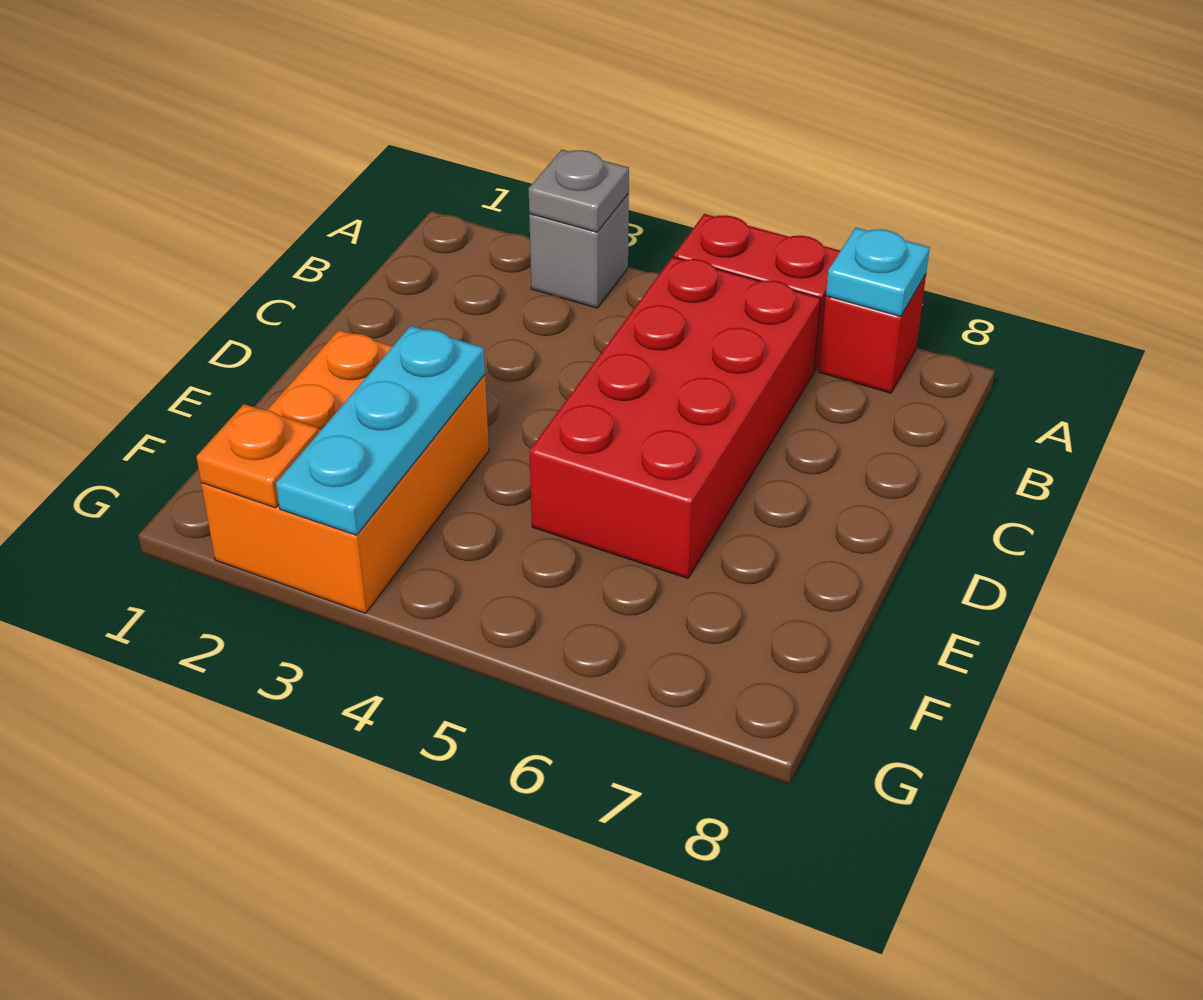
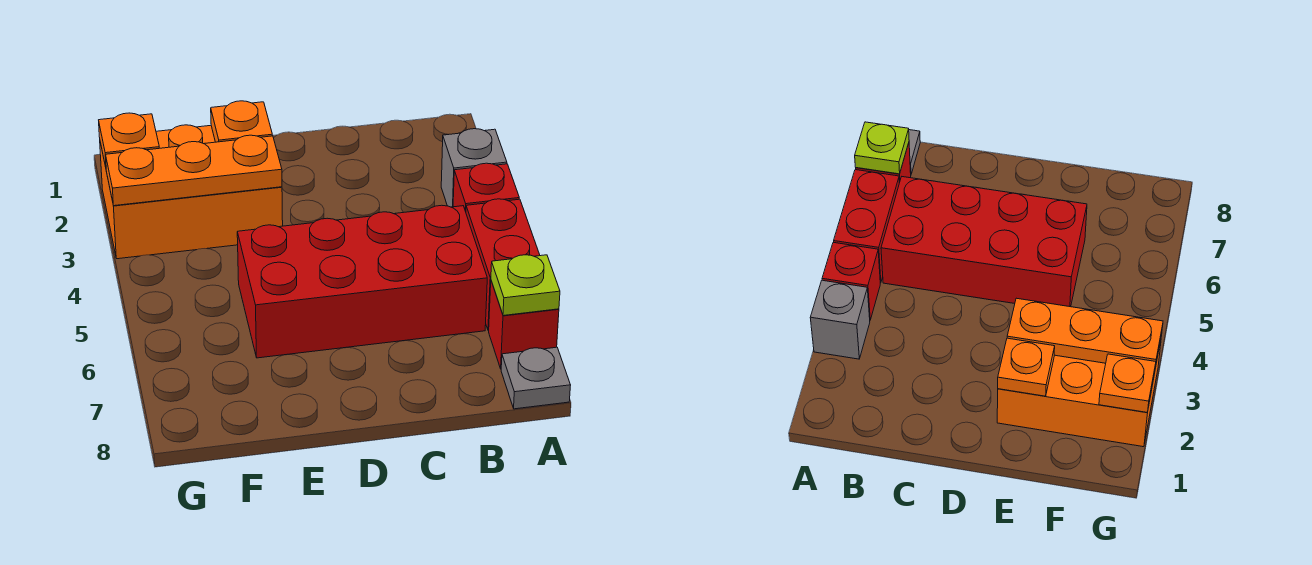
grey 1x1 plate [529,150,629,232] -> grey 1x1 plate moved to [501,347,571,409]
none -> red 1x1 brick [453,163,519,212]
cyan 1x1 plate [826,228,930,317] -> lime 1x1 plate [491,255,560,316]
none -> orange 1x1 plate [211,101,273,142]
cyan 1x3 plate [276,326,485,535] -> orange 1x3 plate [106,135,282,206]

